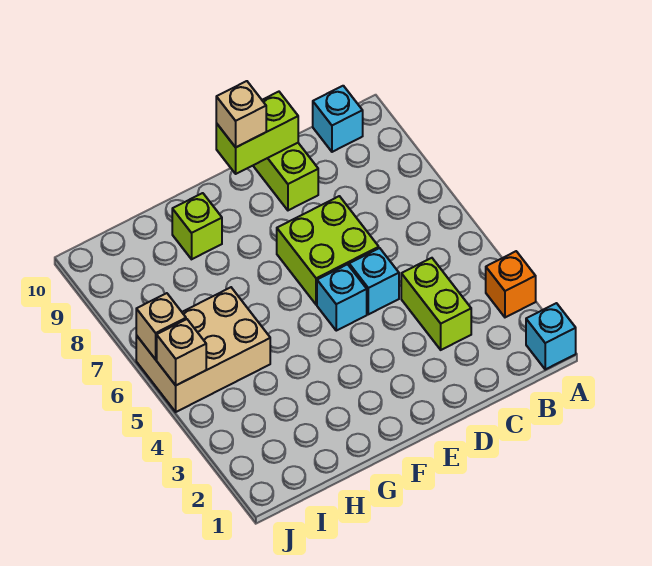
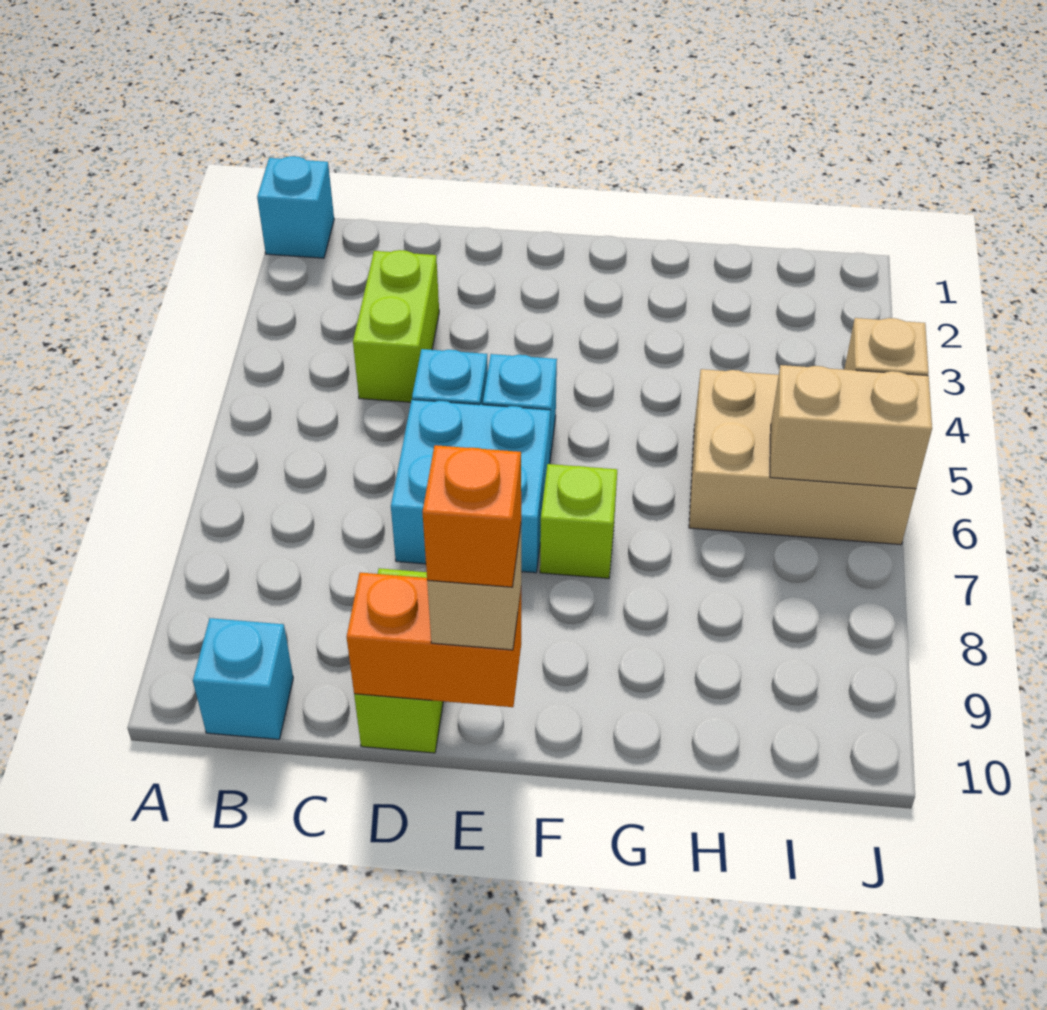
orange 1x1 brick [486,251,536,317] -> orange 1x1 brick moved to [422,445,521,587]
lime 2x2 brick [277,196,379,305] -> cyan 2x2 brick [391,400,550,573]
lime 1x2 brick [216,92,298,174] -> orange 1x2 brick [347,573,521,707]
lime 1x1 brick [172,193,222,259] -> lime 1x1 brick moved to [540,464,617,578]
tan 1x1 brick [136,293,186,359] -> tan 1x2 brick [770,365,932,489]

